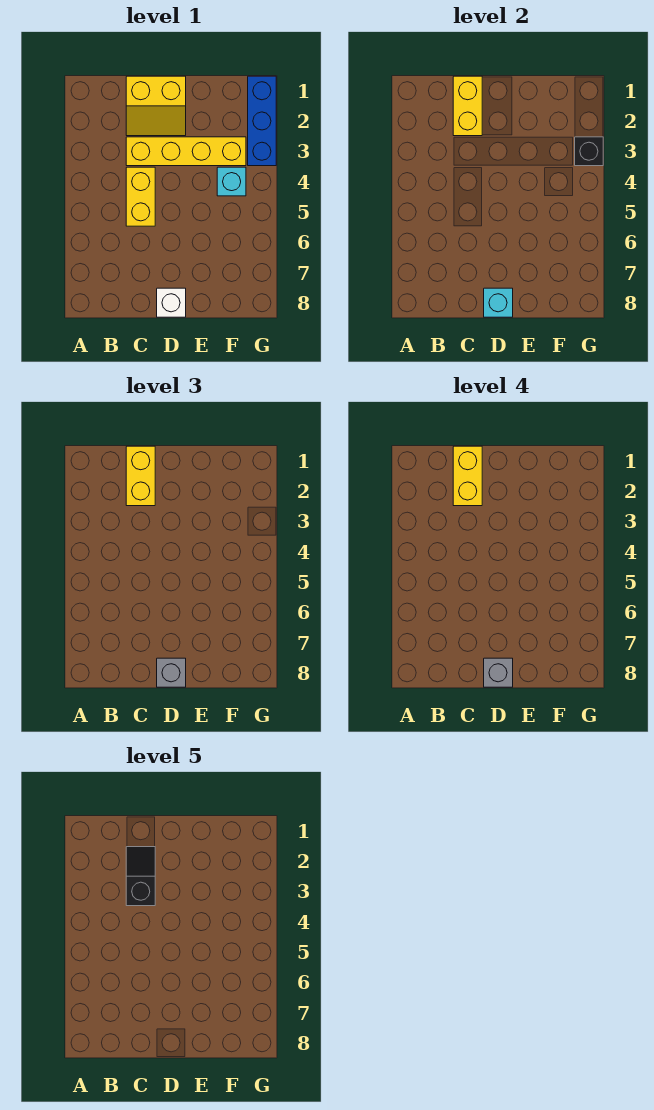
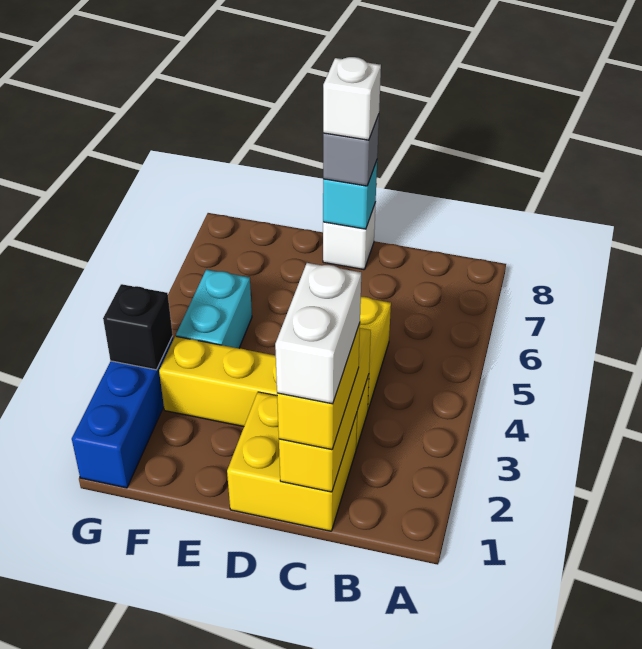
yellow 2x2 slope [126,76,186,136] -> yellow 2x2 brick [227,392,357,531]
yellow 1x2 brick [453,76,482,136] -> yellow 1x3 brick [279,328,371,492]
yellow 1x2 brick [453,446,482,506] -> white 1x2 brick [275,263,361,404]
black 1x2 slope [126,847,155,906] -> none
grey 1x1 brick [484,658,513,687] -> white 1x1 brick [323,57,381,140]
cyan 1x1 brick [217,167,246,196] -> cyan 1x2 brick [176,269,252,348]

